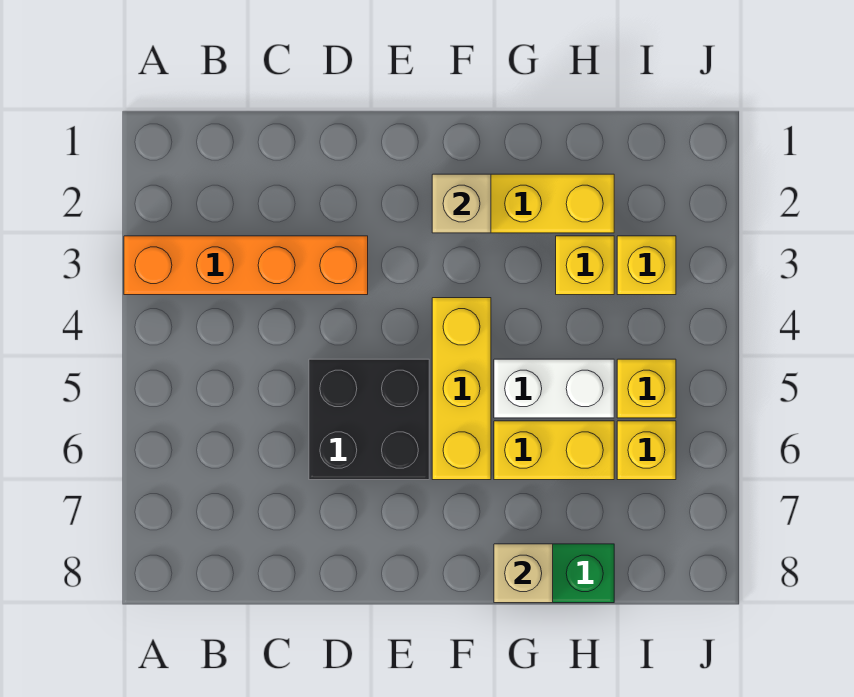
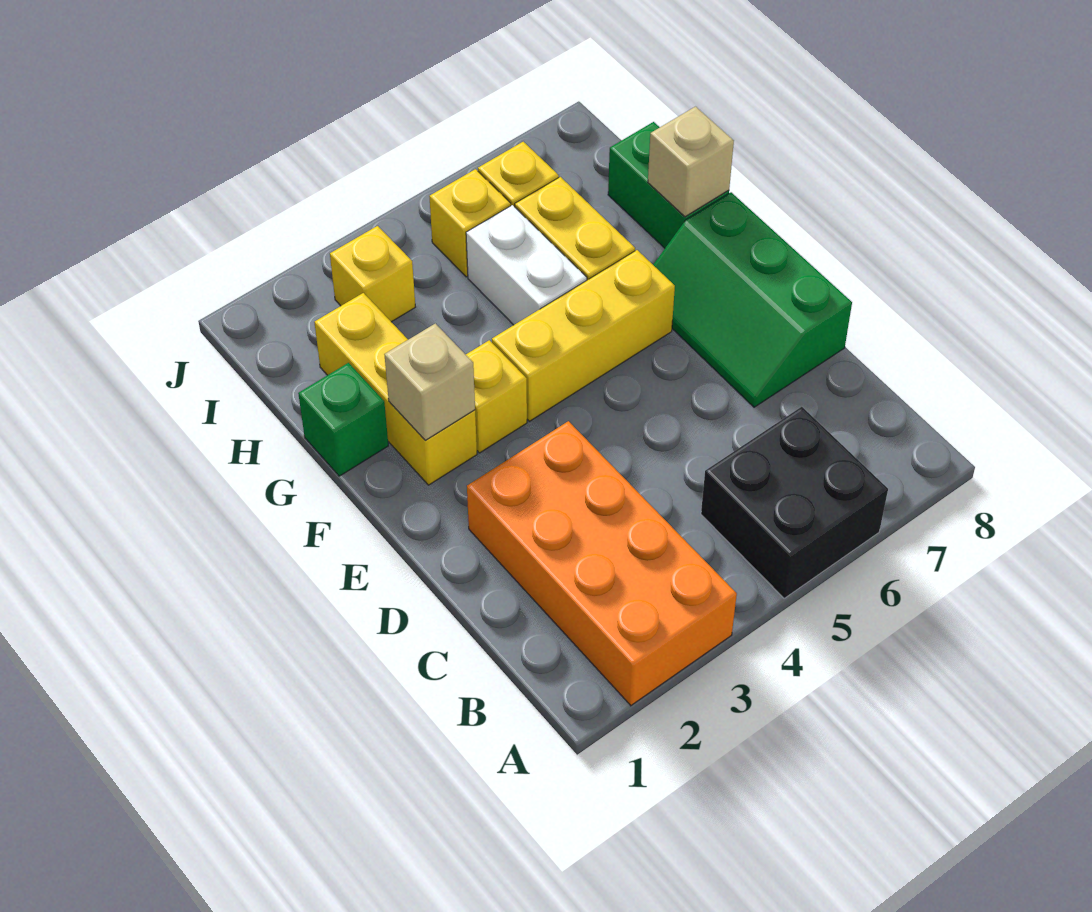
orange 1x4 brick [124,236,368,295] -> orange 2x4 brick [467,421,737,706]
black 2x2 brick [309,359,429,480] -> black 2x2 brick moved to [701,407,888,598]
none -> green 2x3 slope [653,192,852,407]
none -> green 1x1 brick [298,363,388,476]
yellow 1x1 brick [556,236,614,295] -> yellow 1x1 brick moved to [466,340,527,453]

